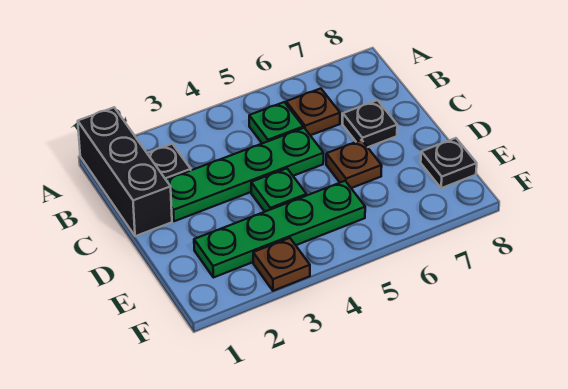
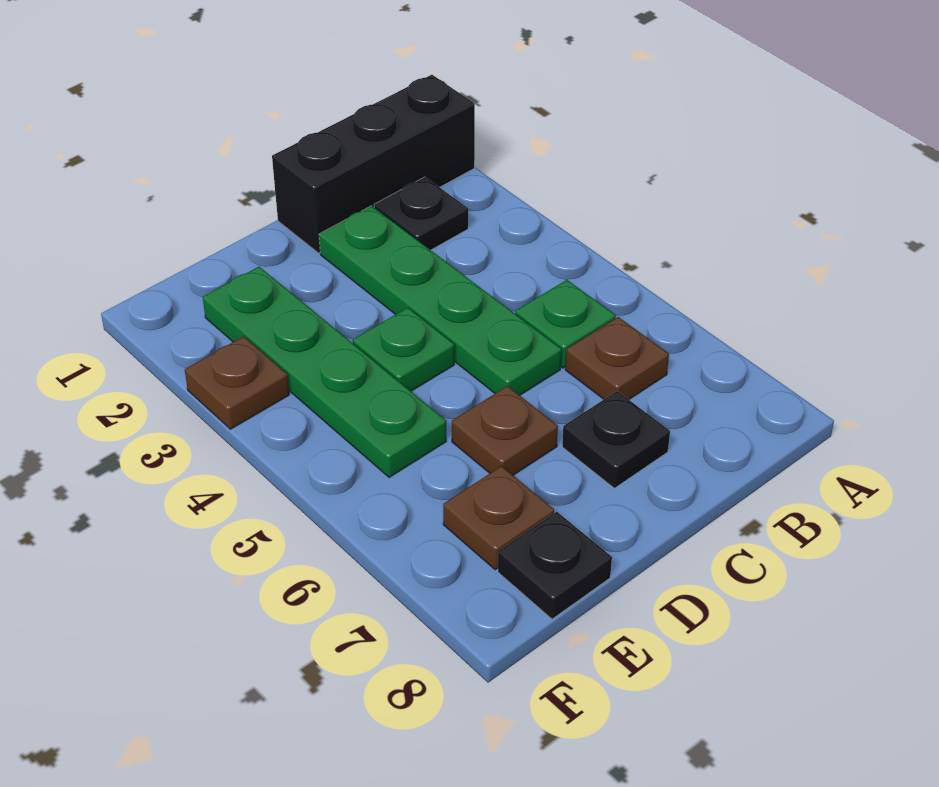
none -> brown 1x1 plate [443,466,554,570]

